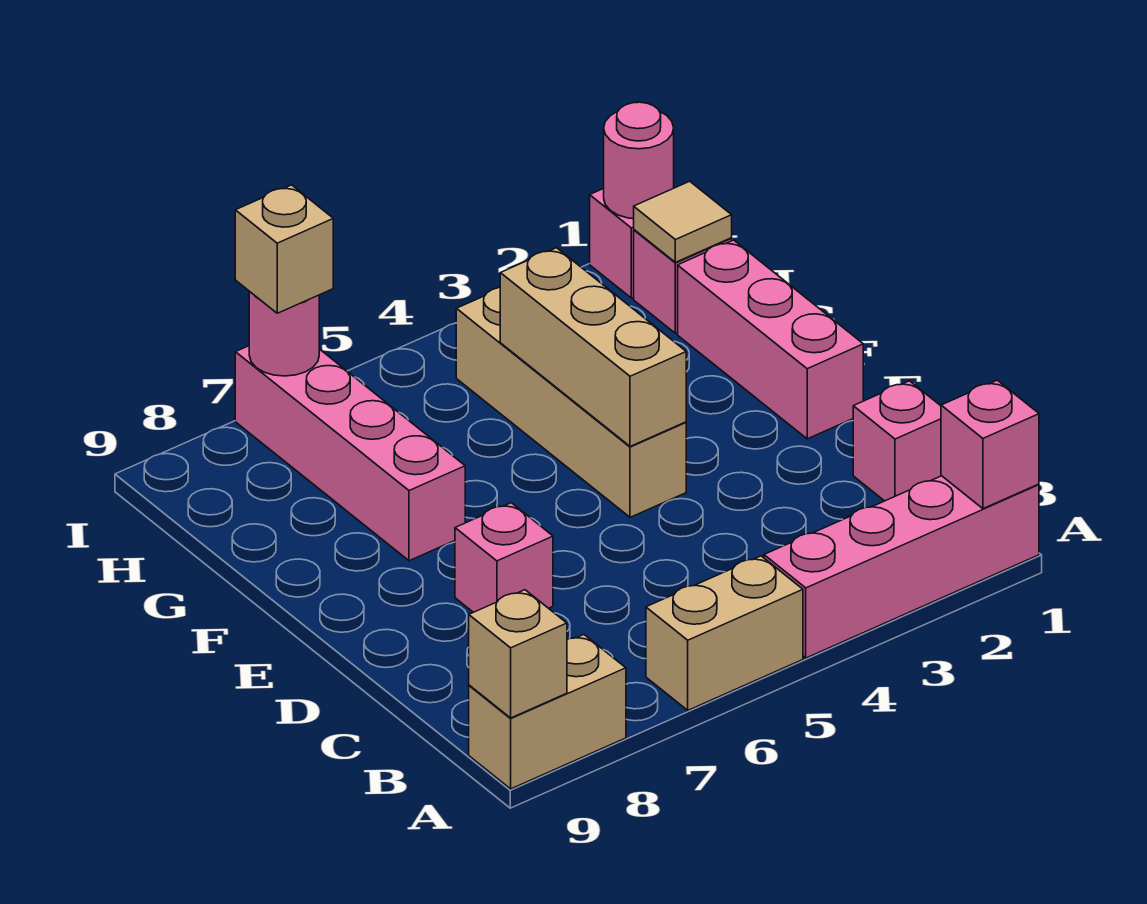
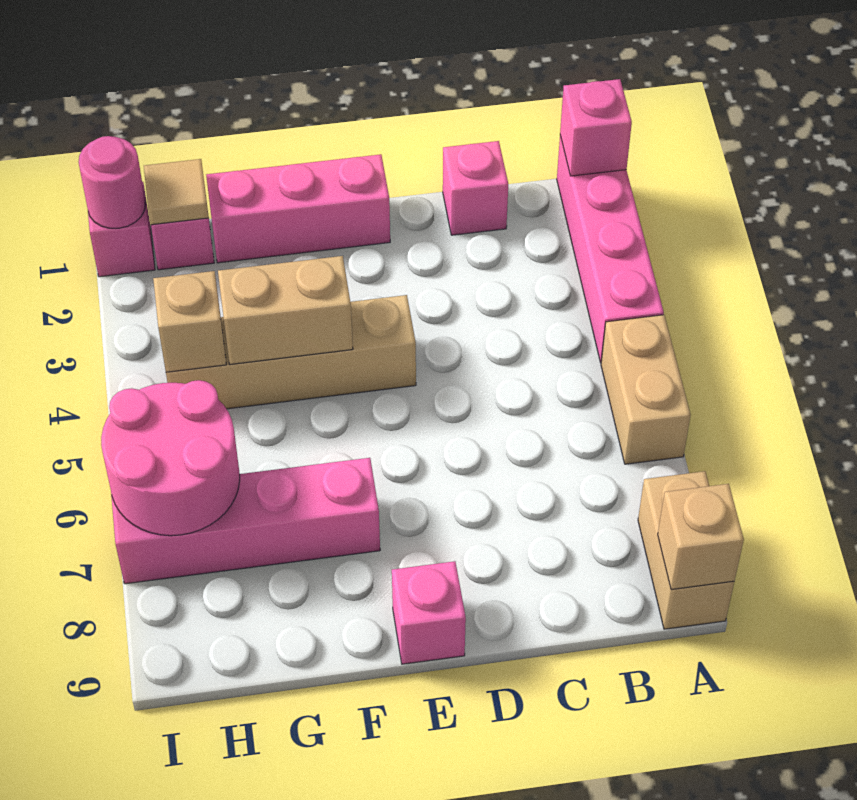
pink 1x1 brick [455,503,553,612] -> pink 1x1 brick moved to [392,561,466,664]
tan 1x3 brick [500,248,686,446] -> tan 1x2 brick [218,256,353,364]
pink 1x1 round brick [249,291,319,376] -> pink 2x2 round brick [101,380,240,536]
tan 1x1 brick [235,185,333,313] -> tan 1x1 brick moved to [153,271,226,372]

